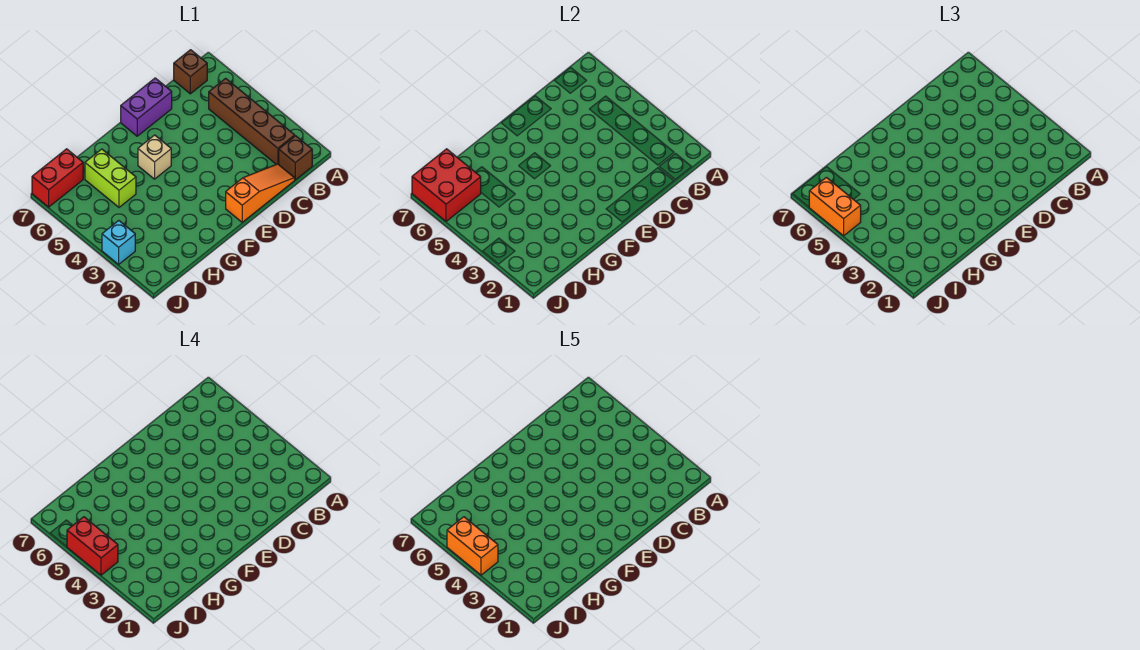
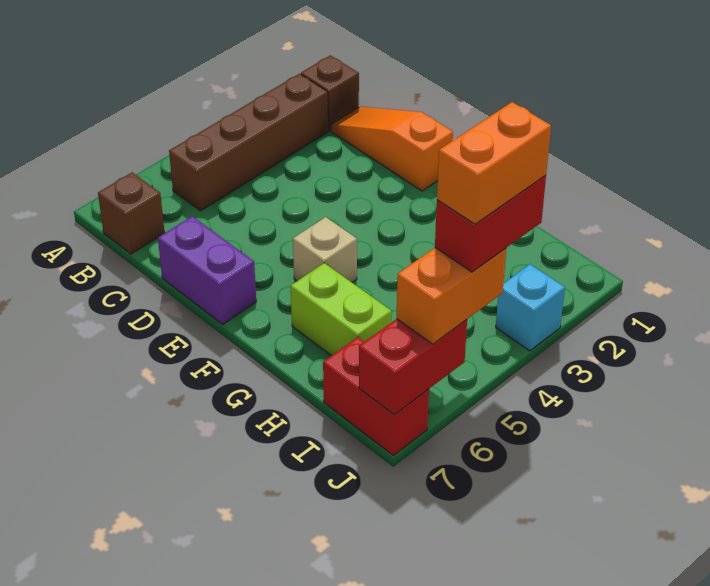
lime 1x2 brick [85,149,136,207] -> lime 1x2 brick turned to [291,263,392,356]
red 2x2 brick [412,149,481,221] -> red 1x2 brick [359,319,467,415]

